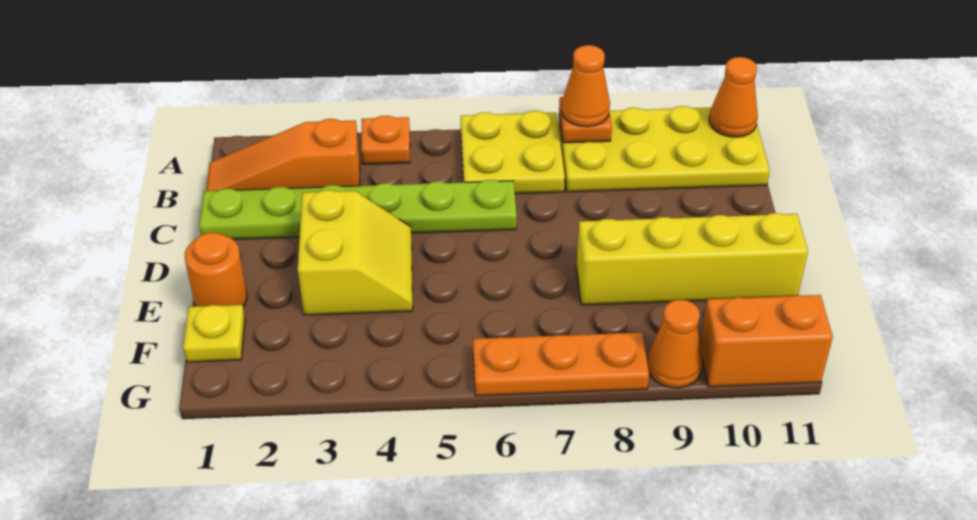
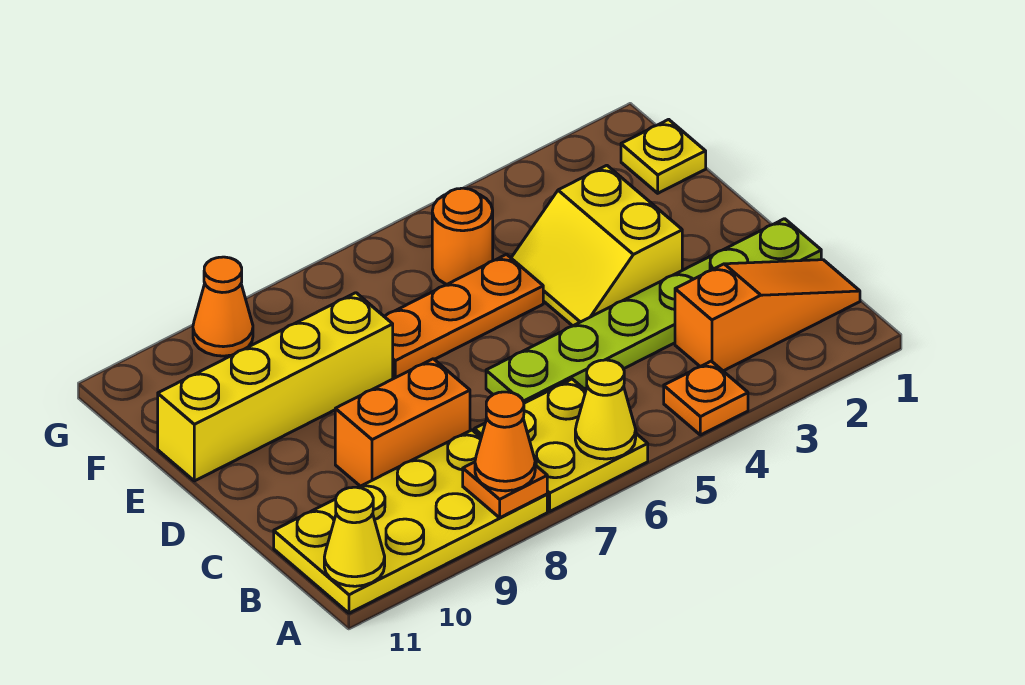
none -> yellow 1x1 cone [575,360,636,459]
orange 1x1 cone [709,57,758,137] -> yellow 1x1 cone [324,487,385,586]
orange 1x1 round brick [185,233,247,306] -> orange 1x1 round brick moved to [432,188,493,284]
orange 1x3 plate [473,333,649,396] -> orange 1x3 plate moved to [384,254,543,378]
orange 1x2 brick [700,295,833,387] -> orange 1x2 brick moved to [335,359,470,486]

